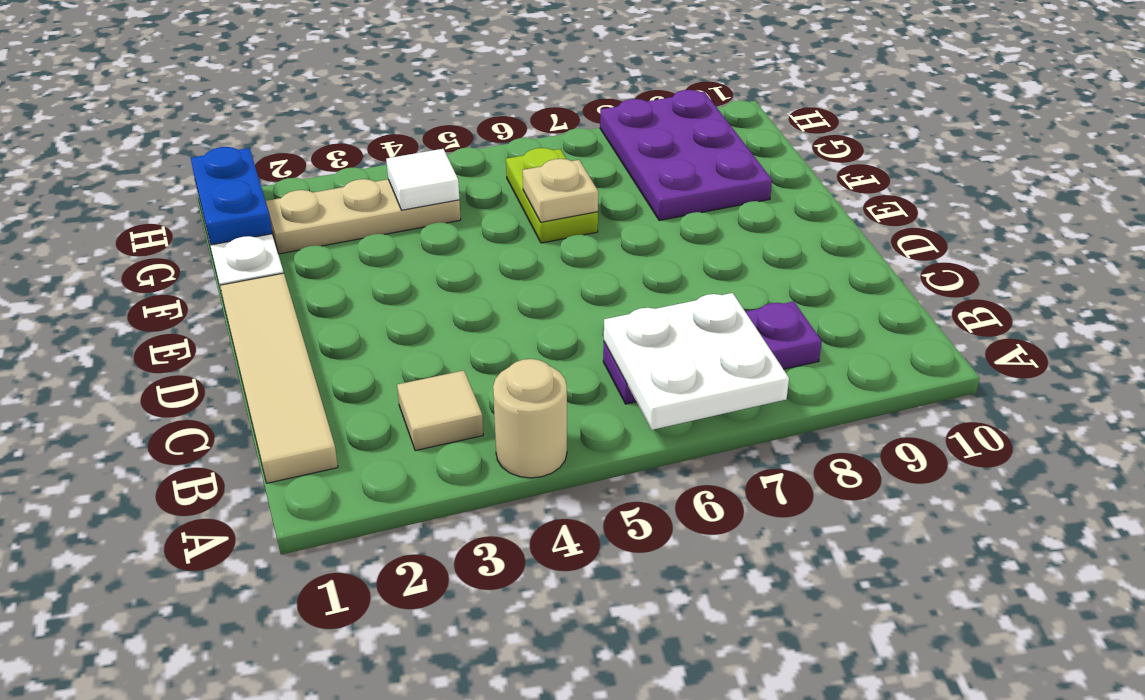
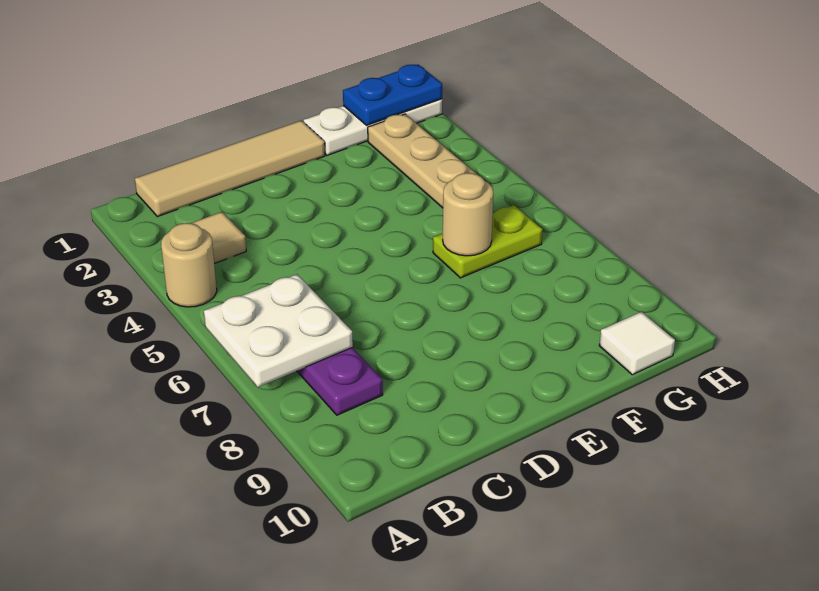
tan 1x1 plate [523,159,598,222] -> tan 1x1 round brick [443,173,493,256]
purple 2x3 plate [600,90,772,221] -> none
white 1x1 tile [386,149,460,210] -> white 1x1 tile moved to [599,312,675,375]

